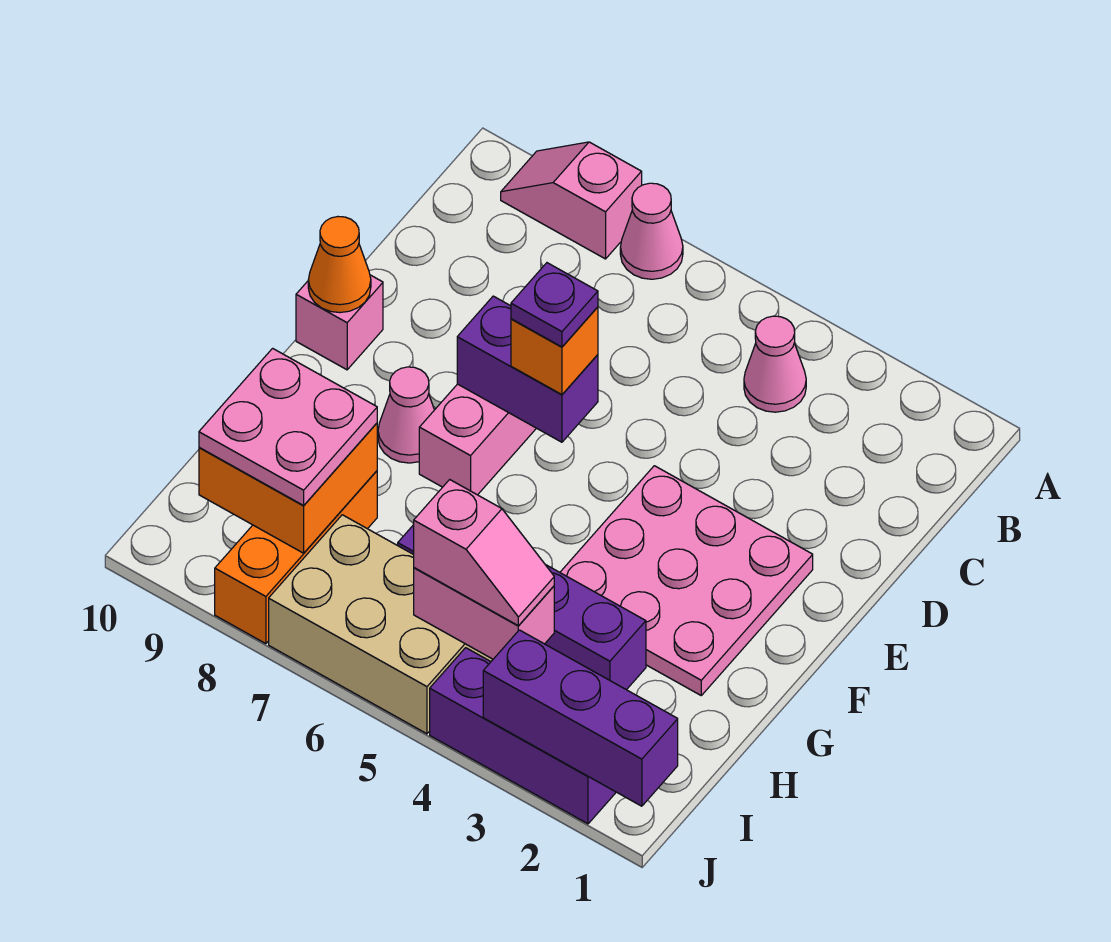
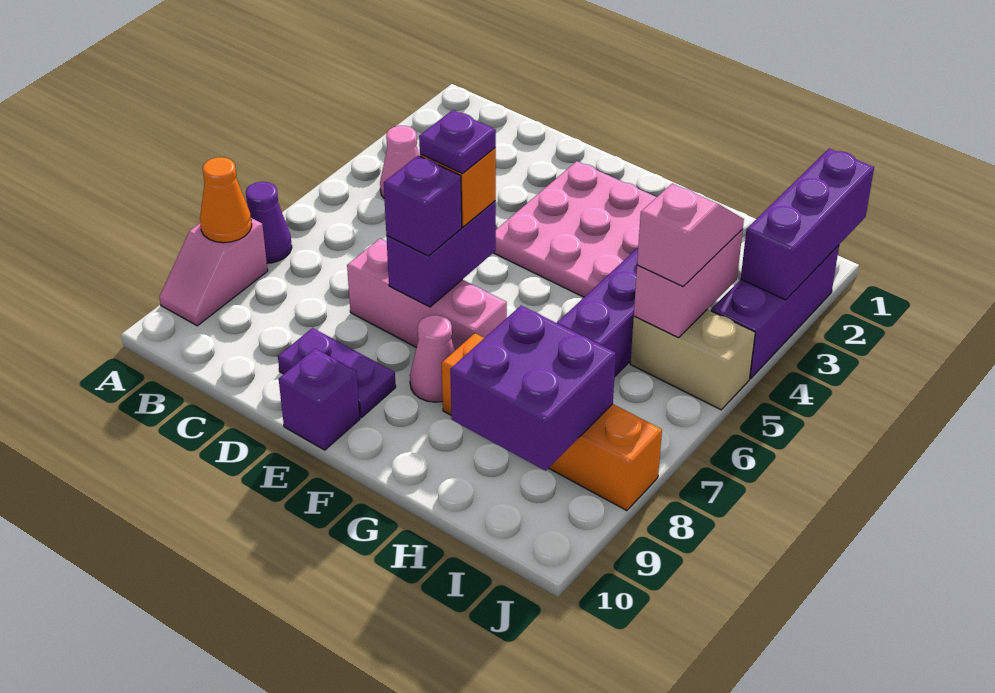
pink 1x1 cone [620,183,683,279] -> purple 1x1 cone [246,182,292,263]
none -> purple 1x2 plate [278,328,396,417]
none -> purple 1x1 brick [384,156,462,256]
pink 1x1 brick [296,275,383,370] -> purple 1x1 brick [279,349,360,450]
orange 1x1 cone [308,217,371,313] -> orange 1x1 cone moved to [200,157,252,243]
orange 1x3 brick [215,471,377,644] -> orange 1x4 brick [442,333,662,511]
orange 2x2 brick [199,423,377,553] -> purple 2x2 brick [450,306,616,471]
pink 2x2 plate [199,348,377,505] -> none
tan 2x3 brick [269,515,493,734] -> tan 1x2 brick [630,309,755,410]

